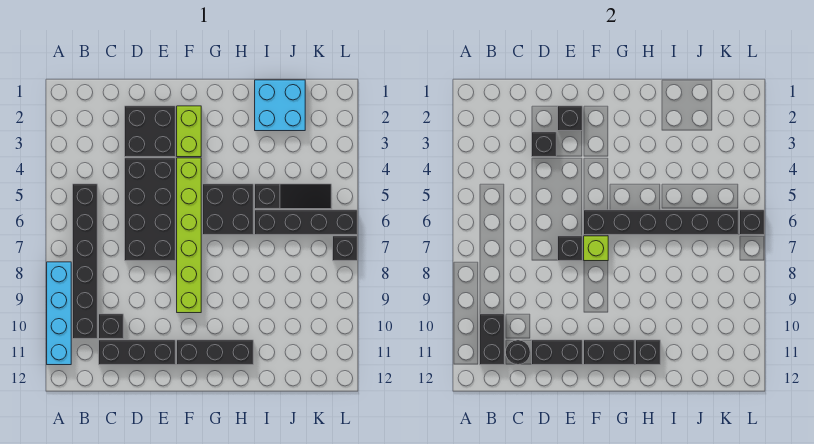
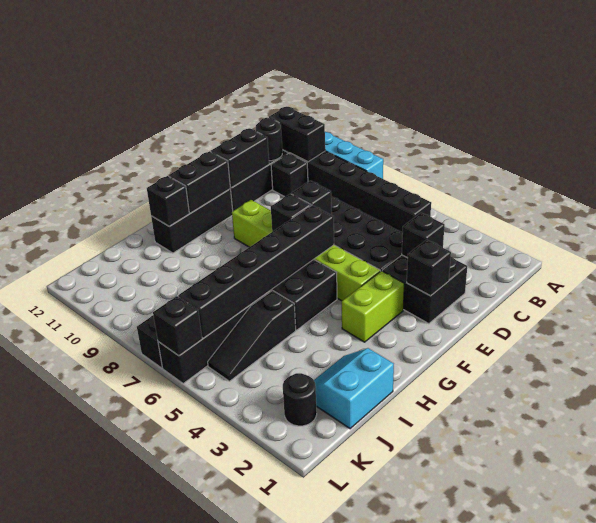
lime 1x2 brick [177,106,201,157] -> lime 1x2 brick turned to [342,271,404,342]
lime 1x1 brick [584,236,608,261] -> black 1x1 brick [271,194,311,232]
cyan 2x2 brick [255,80,305,131] -> cyan 2x2 slope [314,348,394,429]
none -> black 1x1 round brick [283,373,317,426]

